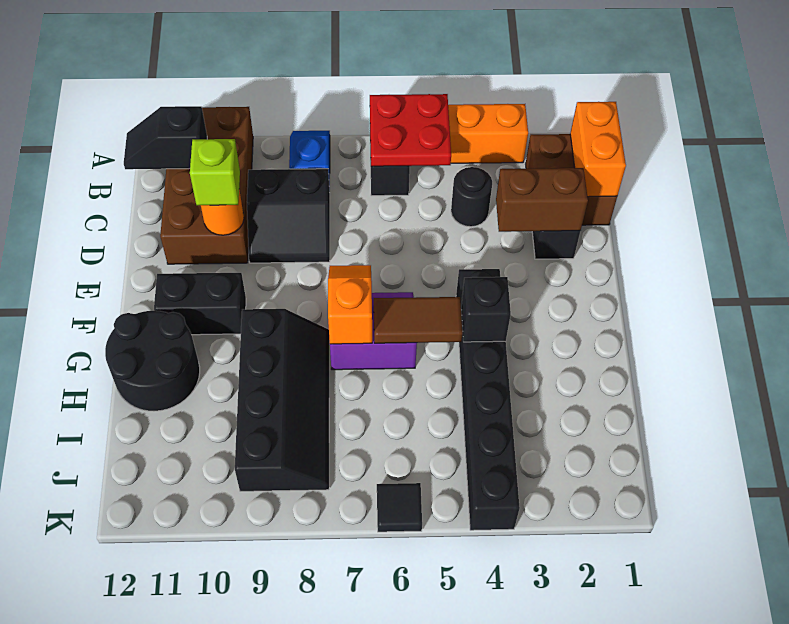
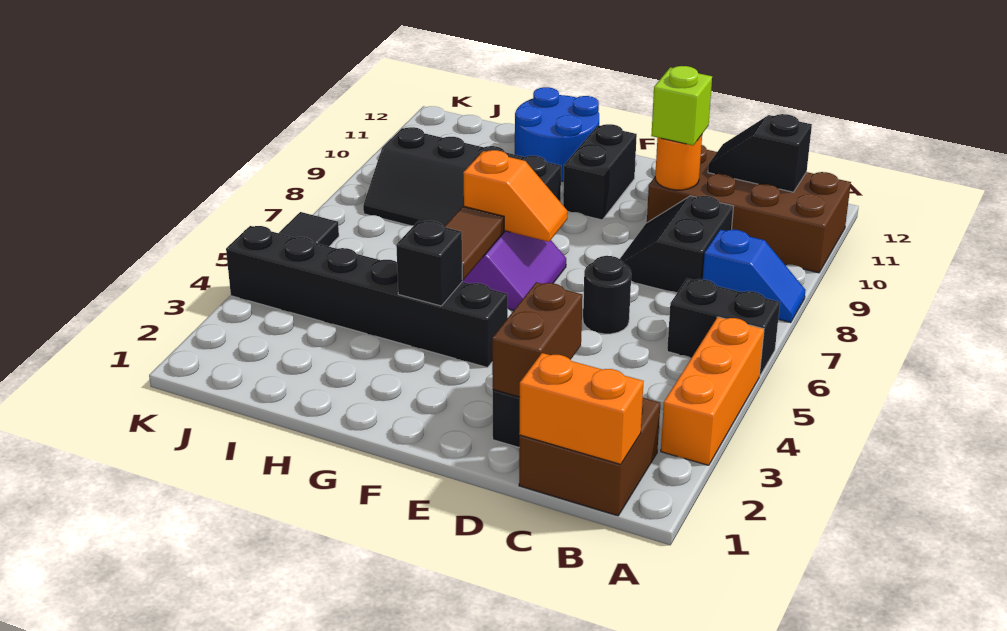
red 2x2 plate [370,94,451,166] -> none
black 1x2 slope [124,106,207,169] -> black 1x2 slope turned to [708,114,812,192]
black 1x1 round brick [451,167,492,227] -> black 1x1 round brick moved to [583,256,631,334]
black 2x2 round brick [105,311,200,411] -> blue 2x2 round brick [515,87,599,181]

